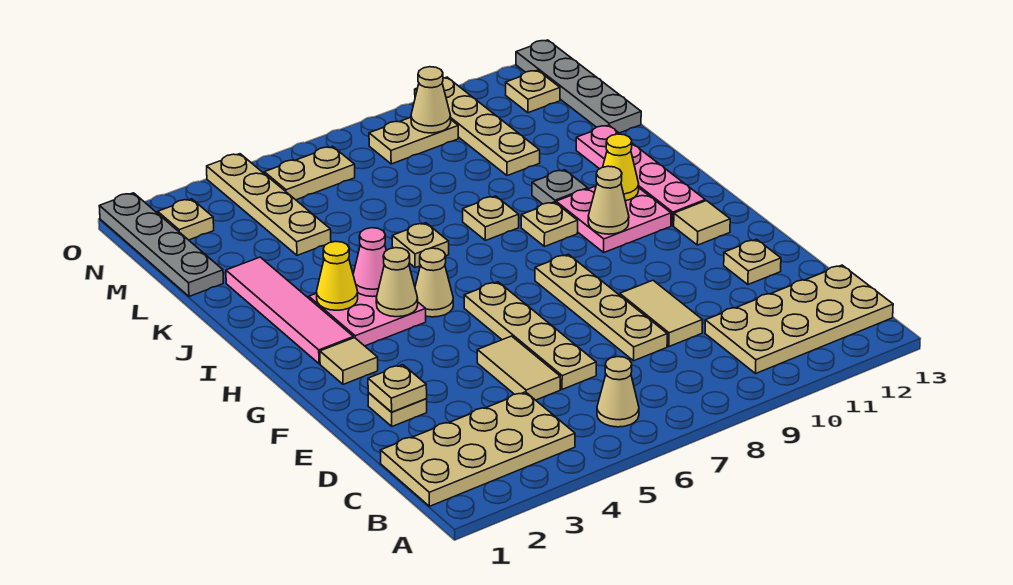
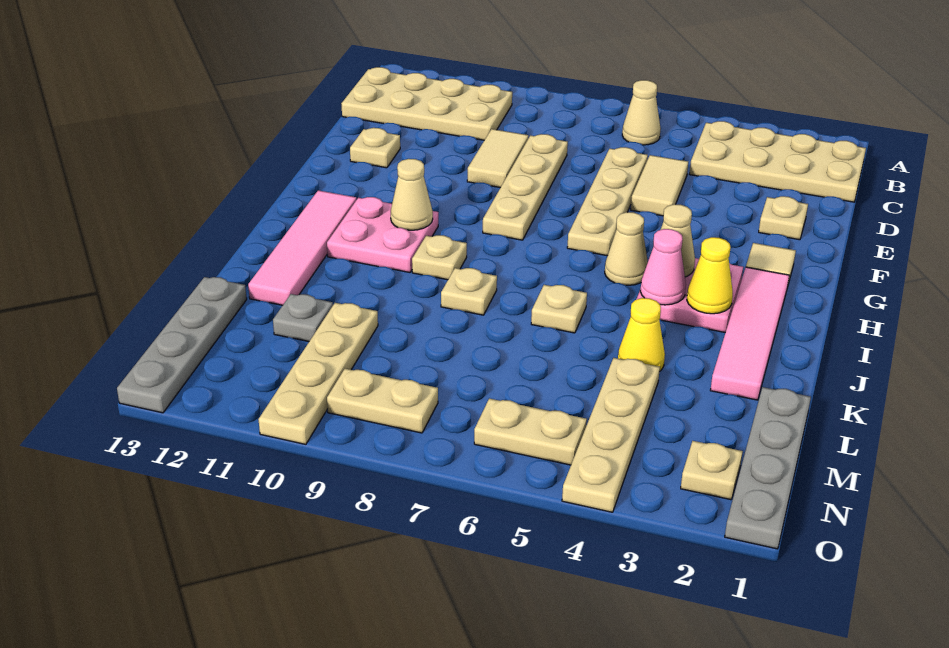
tan 1x1 plate [368,365,427,412] -> none
tan 1x1 tile [674,201,730,245] -> none
pink 1x4 plate [576,125,705,226] -> pink 1x4 tile [248,190,356,305]
yellow 1x1 cone [603,134,639,201] -> yellow 1x1 cone moved to [618,298,665,372]
grey 1x1 plate [532,170,588,204] -> grey 1x1 plate moved to [273,294,333,342]
tan 1x1 cone [411,67,451,133] -> none
tan 1x1 plate [506,70,560,113] -> none

